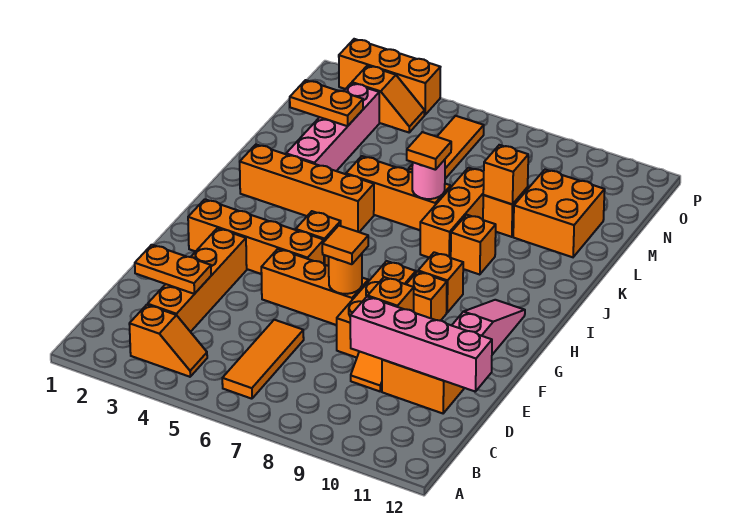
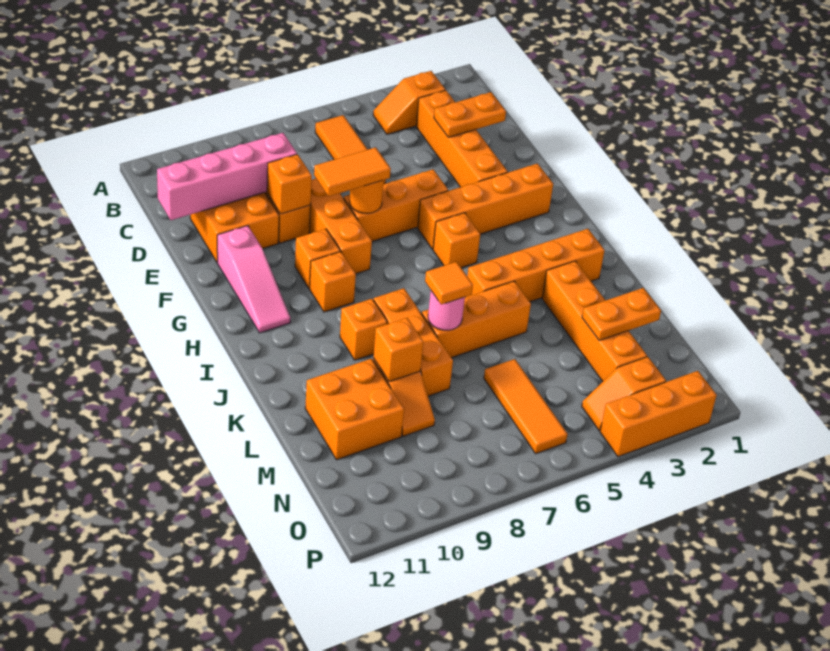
orange 1x1 tile [322,226,368,264] -> orange 1x2 tile [314,147,391,197]
pink 1x4 brick [286,83,379,171] -> orange 1x4 brick [542,261,647,382]

